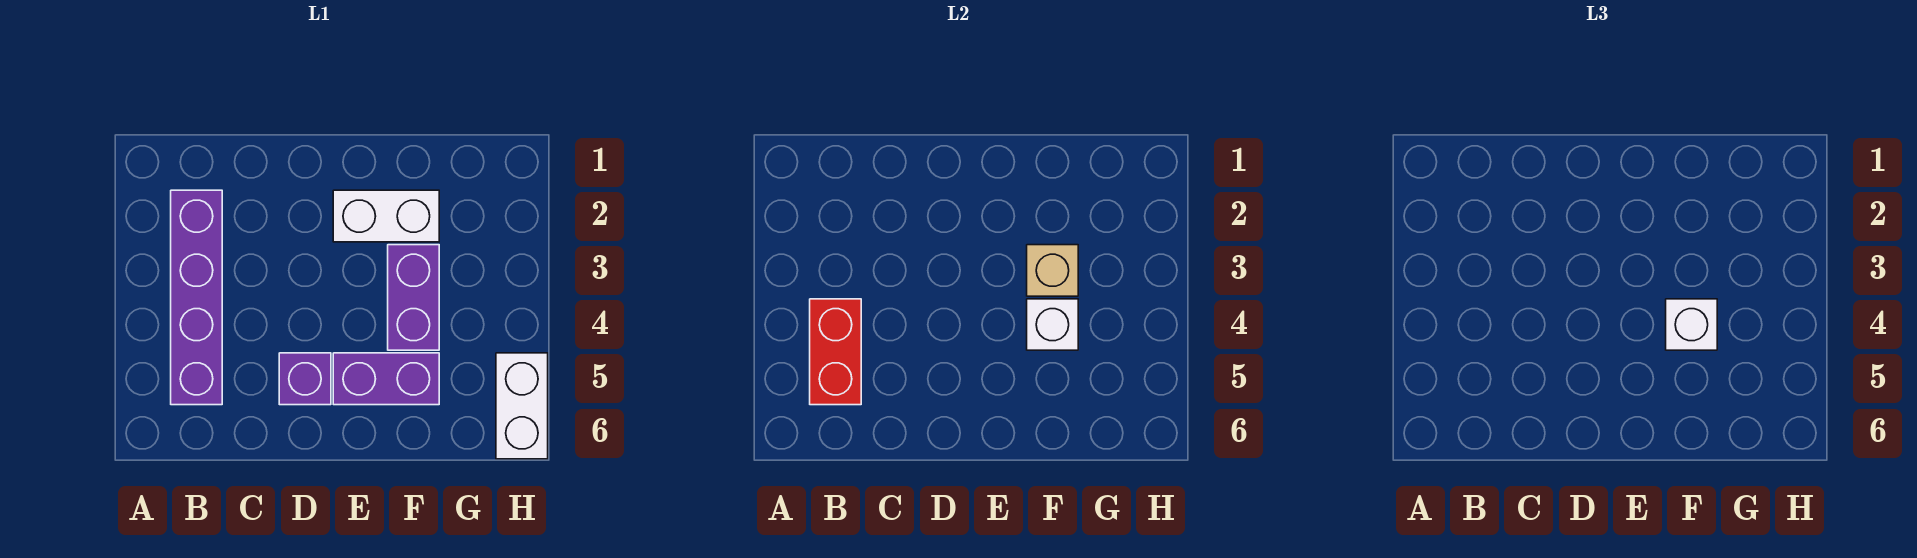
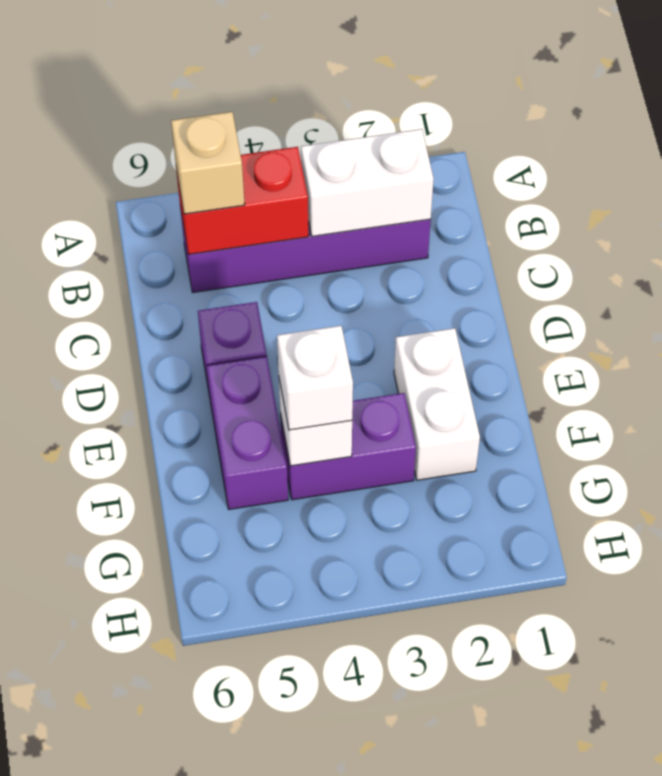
tan 1x1 brick [1027,245,1078,296] -> tan 1x1 brick moved to [171,112,245,214]
white 1x2 brick [496,353,548,459] -> white 1x2 brick moved to [301,129,434,236]

